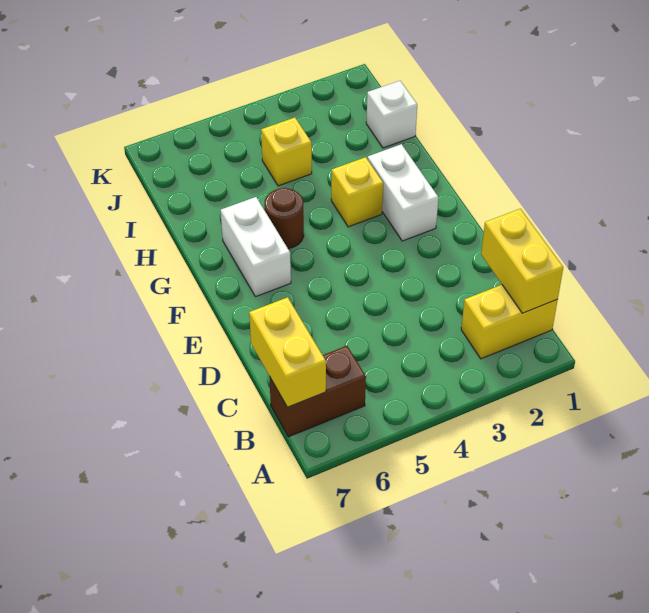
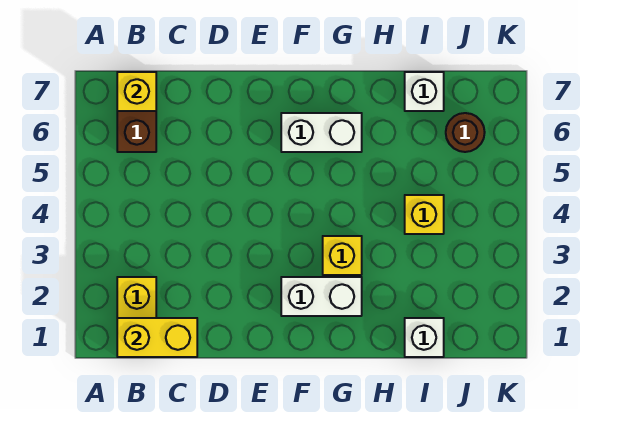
yellow 1x2 brick [249,297,326,407] -> yellow 1x1 brick [117,72,156,111]
brown 1x1 round brick [264,188,304,249] -> brown 1x1 round brick moved to [446,113,485,152]
none -> white 1x1 brick [405,72,444,111]

